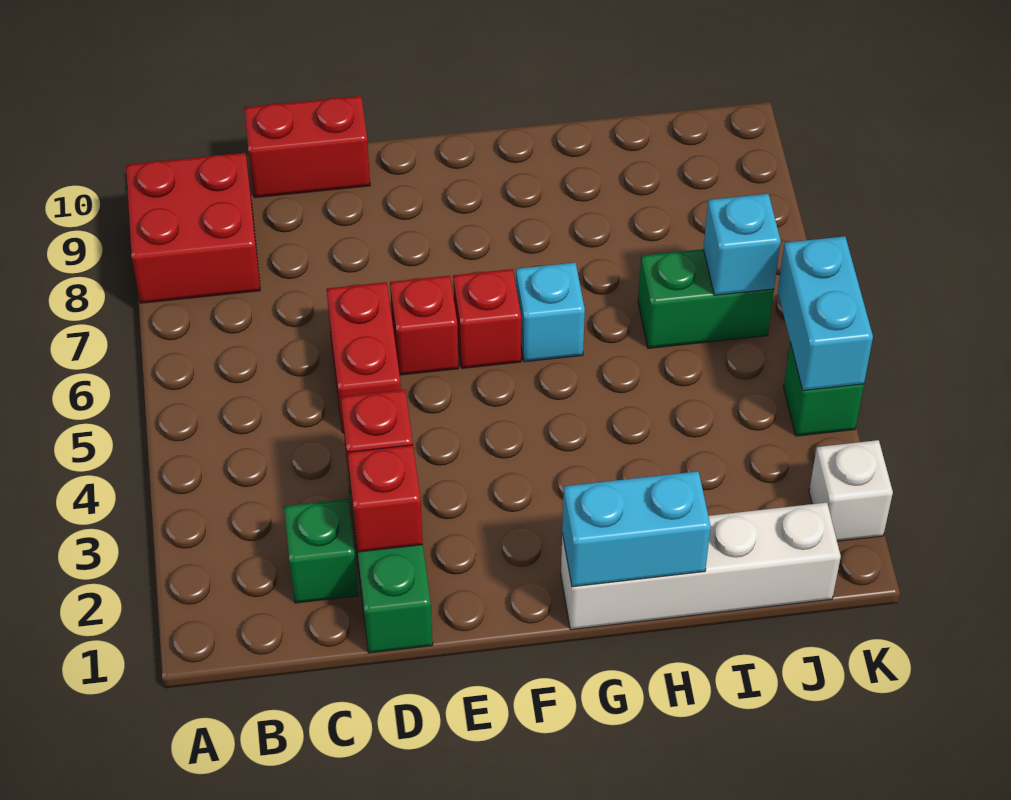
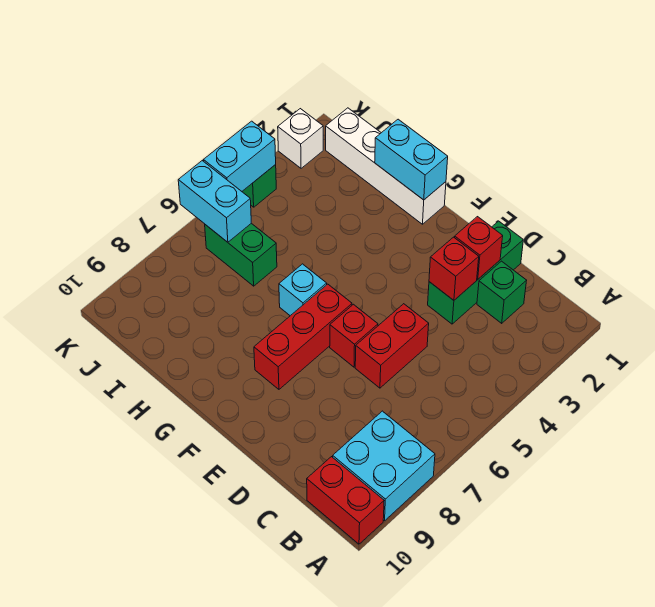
red 2x2 brick [126,153,260,303] -> cyan 2x2 brick [333,411,435,521]
red 1x2 brick [244,96,370,198] -> red 1x2 brick moved to [307,457,384,544]
red 1x1 brick [453,269,521,368] -> red 1x3 brick [254,284,352,389]
cyan 1x1 brick [703,194,781,295] -> cyan 1x2 brick [178,161,251,242]

